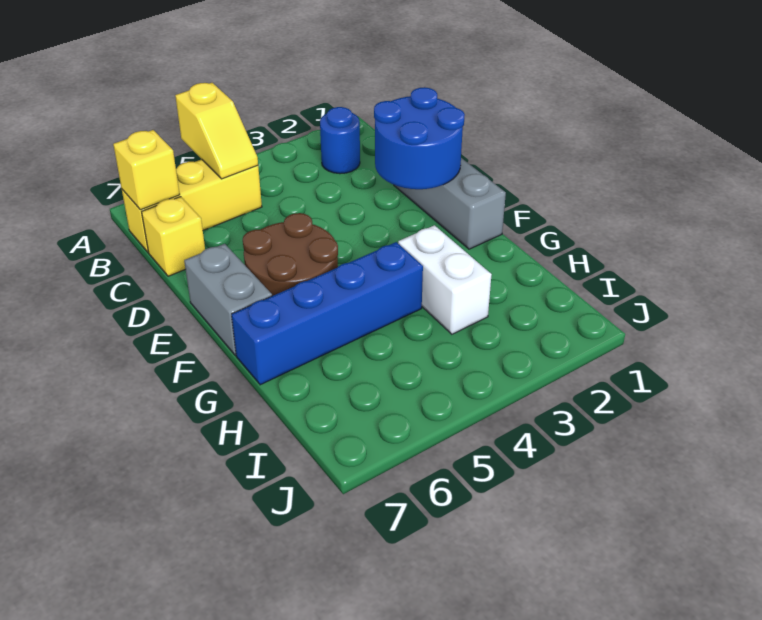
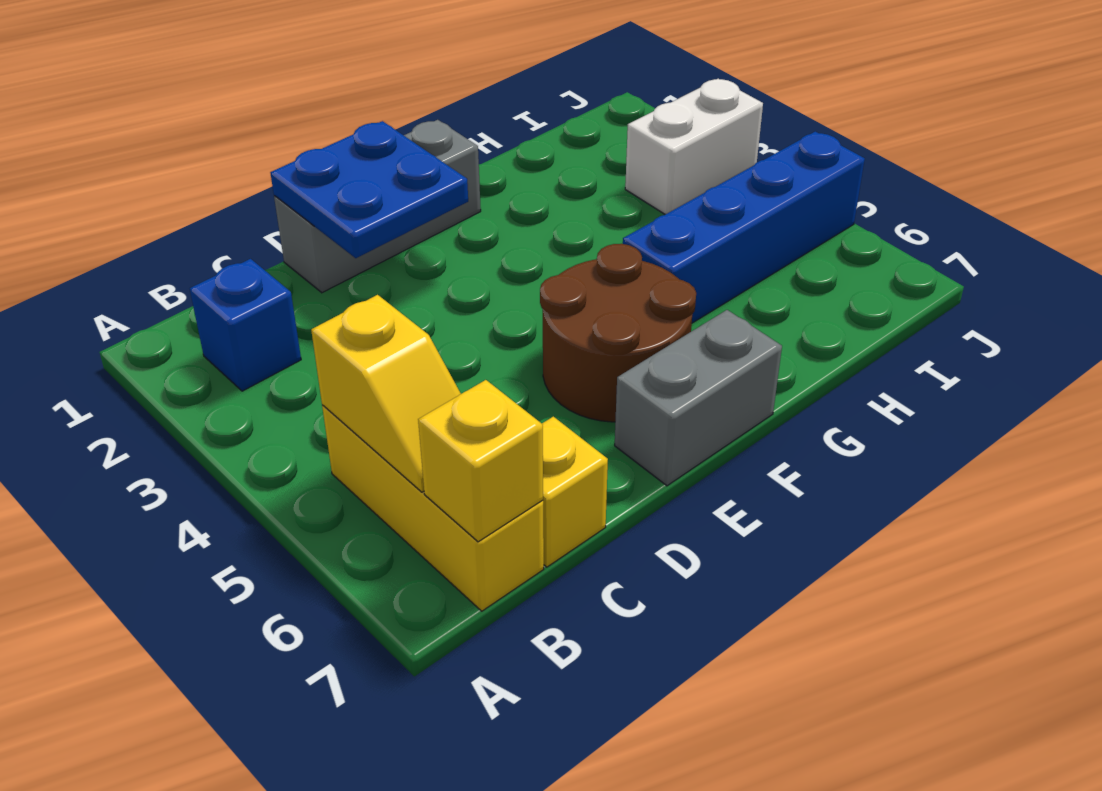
yellow 1x2 slope [175,83,258,179] -> yellow 1x2 slope turned to [311,295,461,492]
blue 1x1 round brick [320,107,360,174] -> blue 1x1 brick [190,259,301,391]
blue 2x2 round brick [374,87,465,189] -> blue 2x2 plate [270,121,468,258]
white 1x2 brick [398,225,492,334] -> white 1x2 brick moved to [625,79,763,214]
blue 1x4 brick [232,242,423,385] -> blue 1x4 brick turned to [623,131,865,323]

